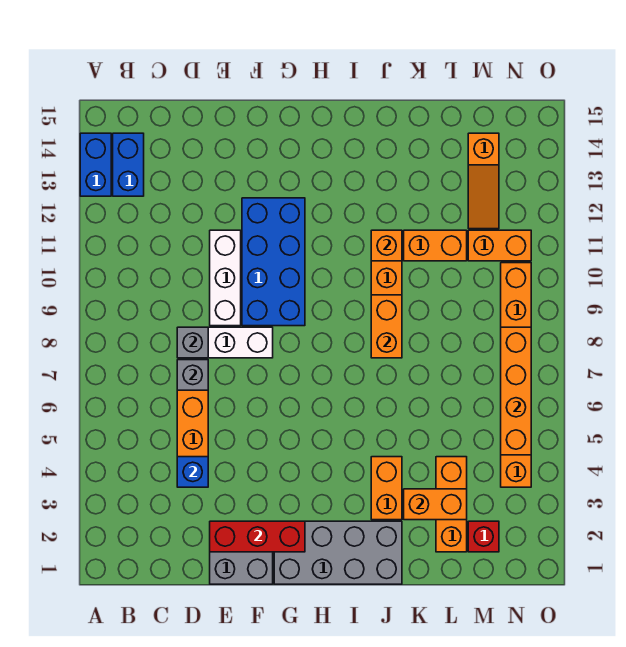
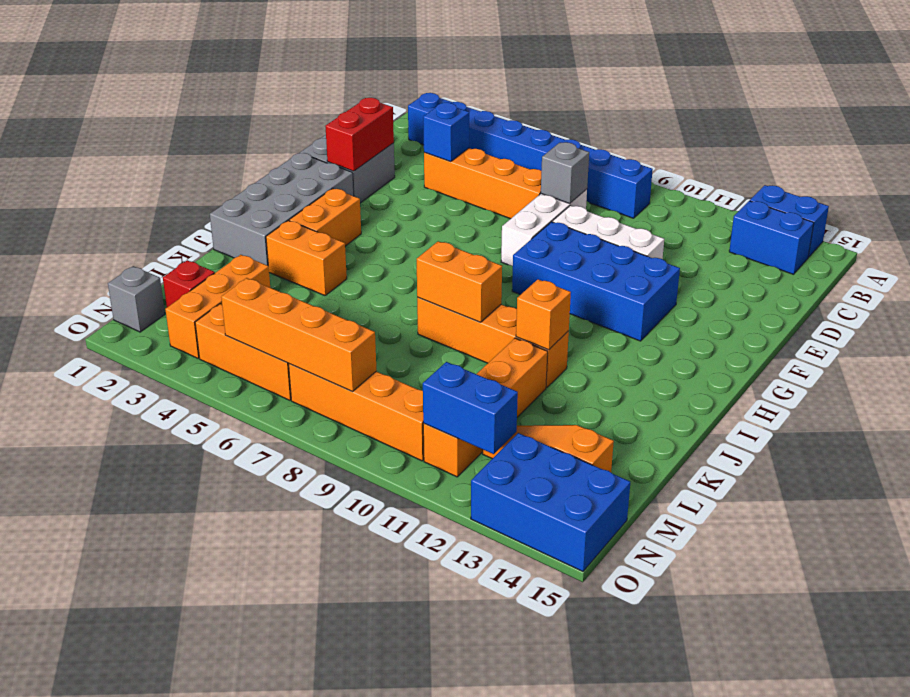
none -> blue 1x8 brick [408,93,653,218]
grey 1x1 brick [177,360,208,390] -> grey 1x1 brick moved to [108,266,165,332]
red 1x3 brick [210,521,305,552] -> red 1x2 brick [325,98,394,171]
orange 1x2 brick [404,489,467,520] -> orange 1x2 brick moved to [289,188,361,246]
orange 1x3 brick [436,457,467,552] -> orange 1x3 brick turned to [165,255,270,358]
none -> blue 1x2 brick [423,362,518,454]
none -> blue 2x3 brick [471,433,630,571]

